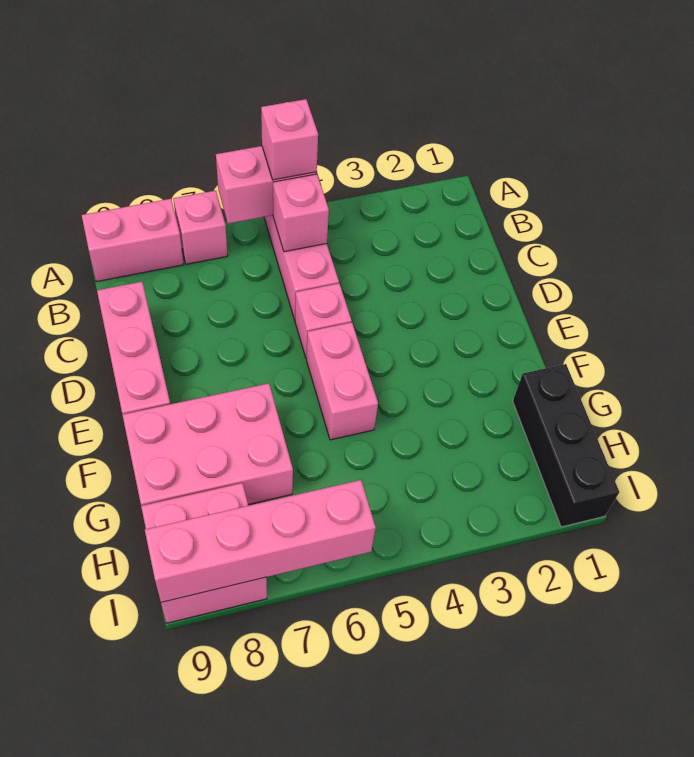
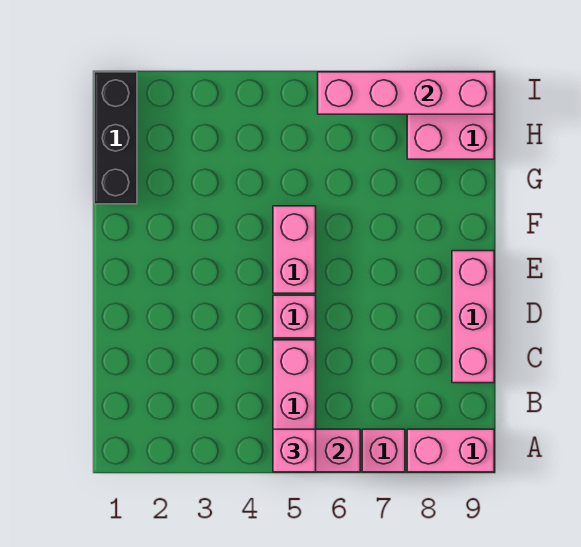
pink 1x1 brick [273,174,329,252] -> none
pink 2x3 brick [122,383,293,506] -> none

